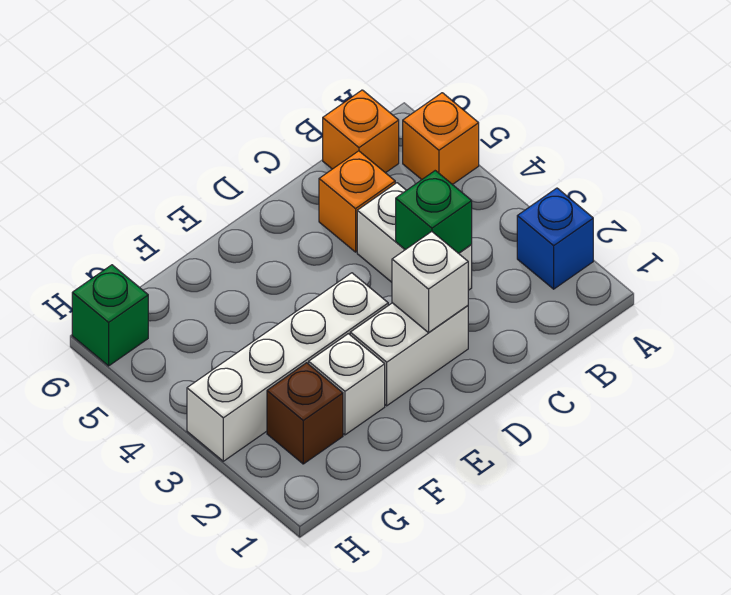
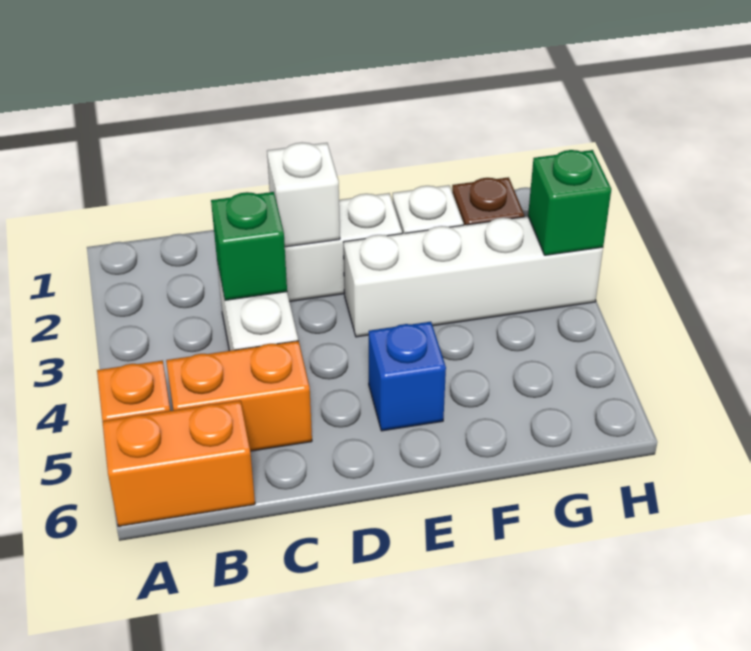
blue 1x1 brick [517,188,593,289] -> blue 1x1 brick moved to [369,322,446,431]
orange 1x1 brick [323,90,399,173] -> orange 1x2 brick [102,401,255,526]
orange 1x1 brick [319,151,395,252] -> orange 1x2 brick [166,341,312,451]
green 1x1 brick [72,265,148,366] -> green 1x1 brick moved to [528,150,611,255]

